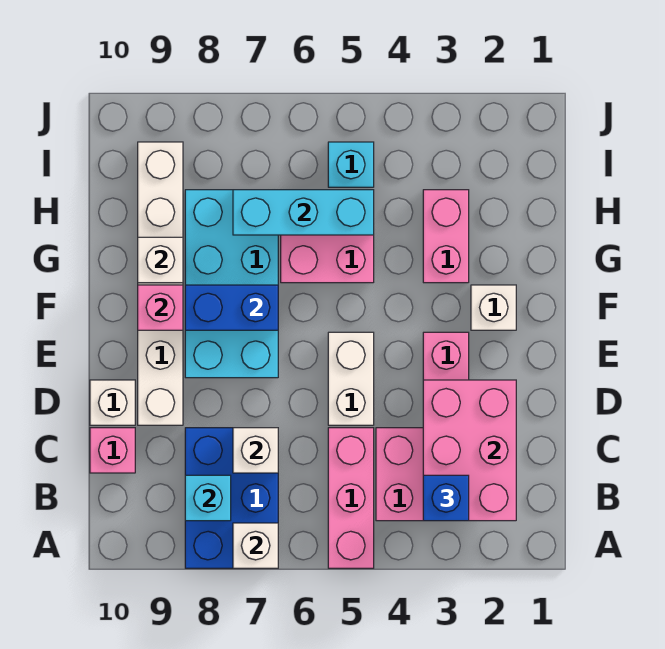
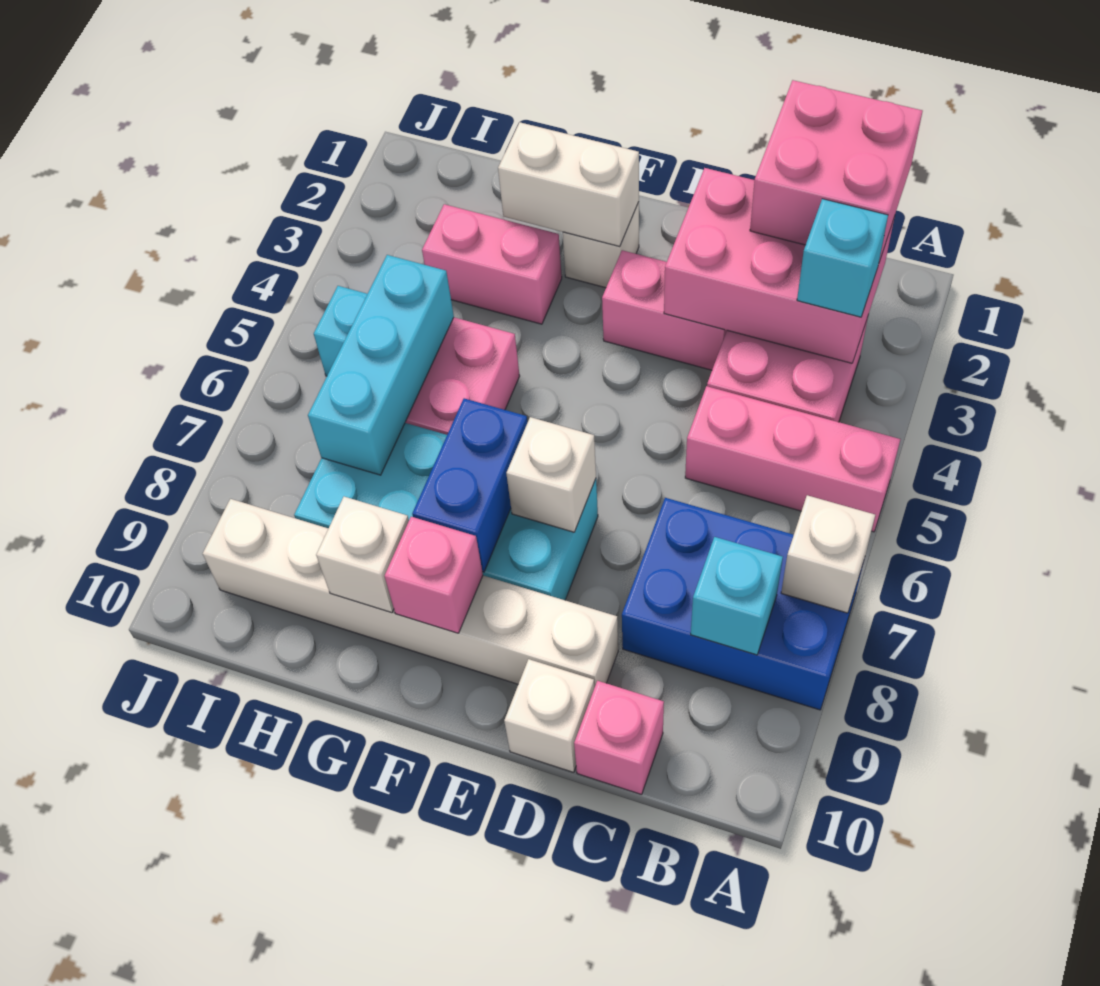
none -> pink 2x2 brick [750,80,922,261]
blue 1x1 brick [423,475,469,521] -> cyan 1x1 brick [797,199,888,317]
white 1x1 brick [233,428,278,473] -> white 1x1 brick moved to [506,417,596,532]
white 1x2 brick [328,332,374,425] -> white 1x2 brick moved to [498,122,639,247]

